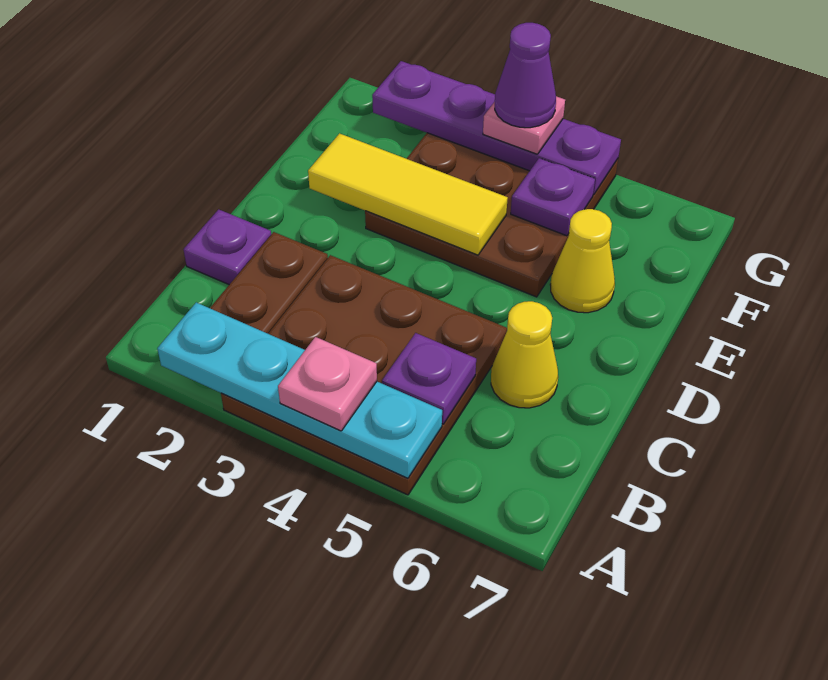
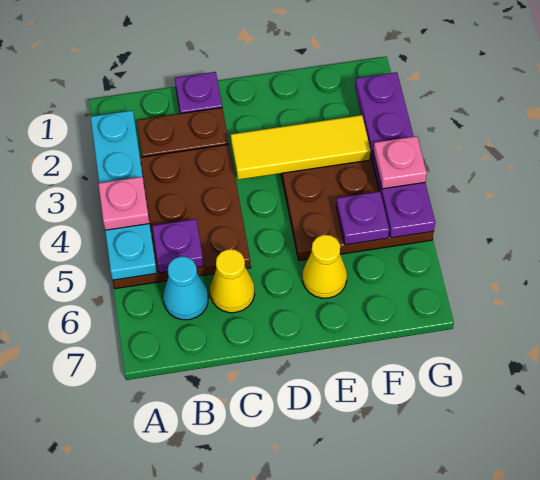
none -> cyan 1x1 cone [163,257,208,320]
yellow 1x3 tile [308,133,508,255] -> yellow 1x3 tile turned to [231,115,371,180]
purple 1x1 cone [495,23,556,128] -> none

